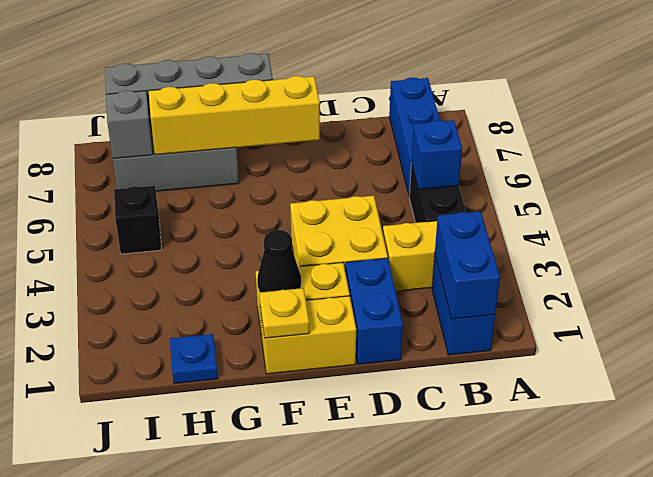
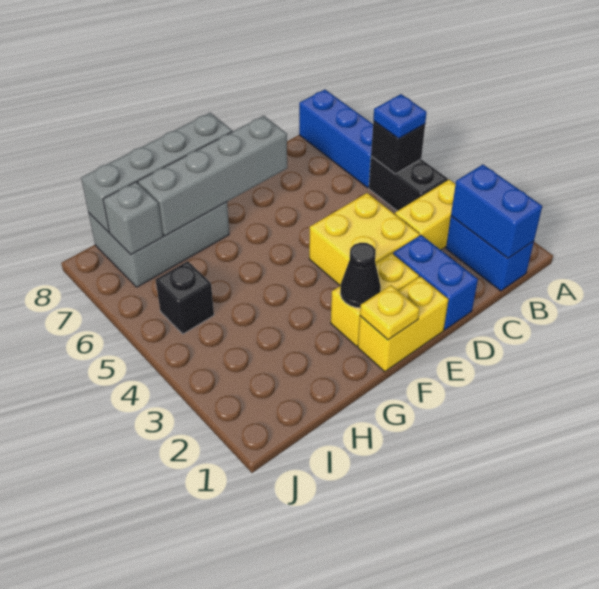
blue 1x1 brick [411,120,462,189] -> black 1x1 brick [371,121,425,174]
yellow 1x4 brick [149,76,320,155] -> grey 1x4 brick [138,116,287,236]
blue 1x1 plate [170,334,218,384] -> blue 1x1 plate moved to [373,94,427,138]

